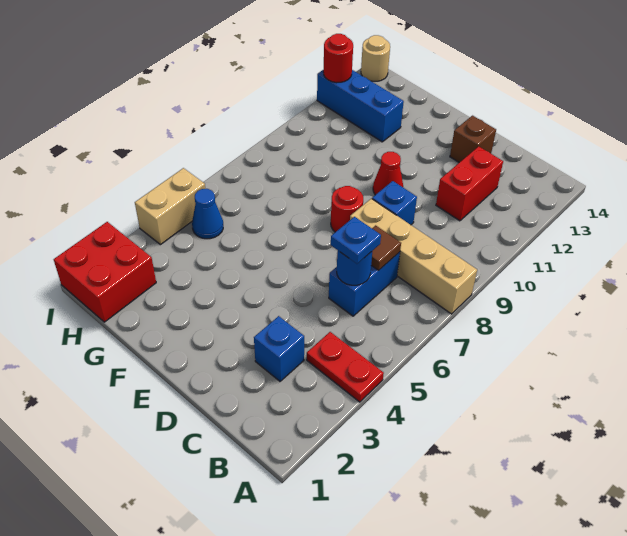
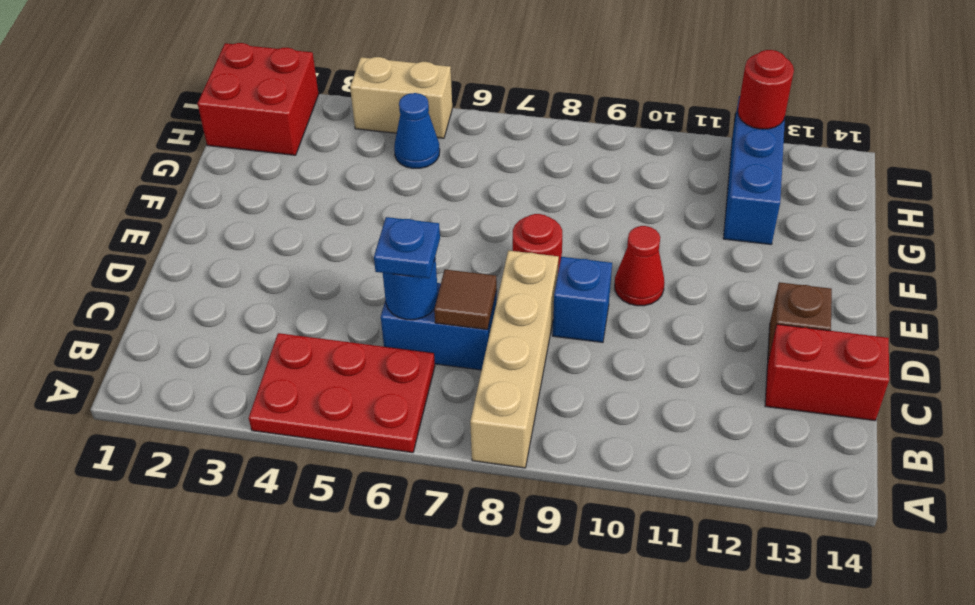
red 1x2 plate [307,332,384,402] -> red 2x3 plate [249,333,435,453]
blue 1x1 brick [254,316,304,381] -> none
red 1x2 brick [436,146,503,221] -> red 1x2 brick moved to [765,324,889,421]
tan 1x1 round brick [361,35,390,81] -> none

